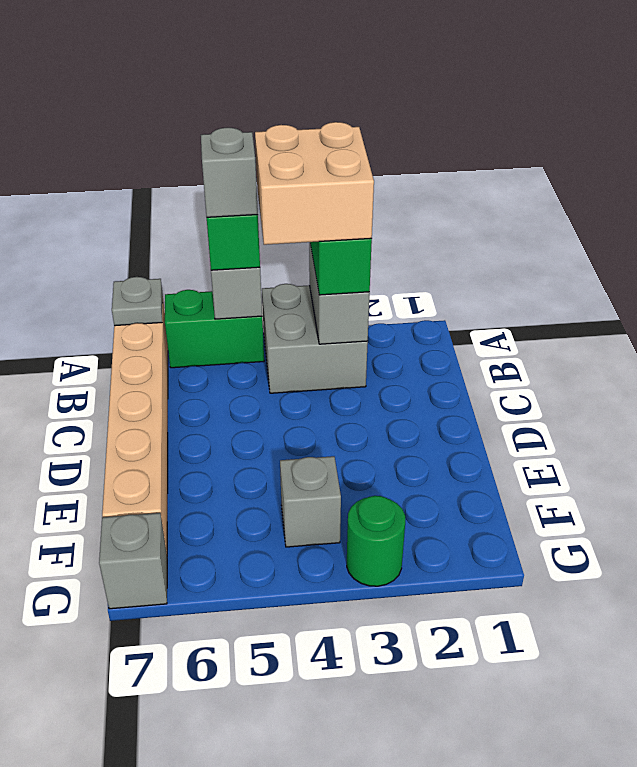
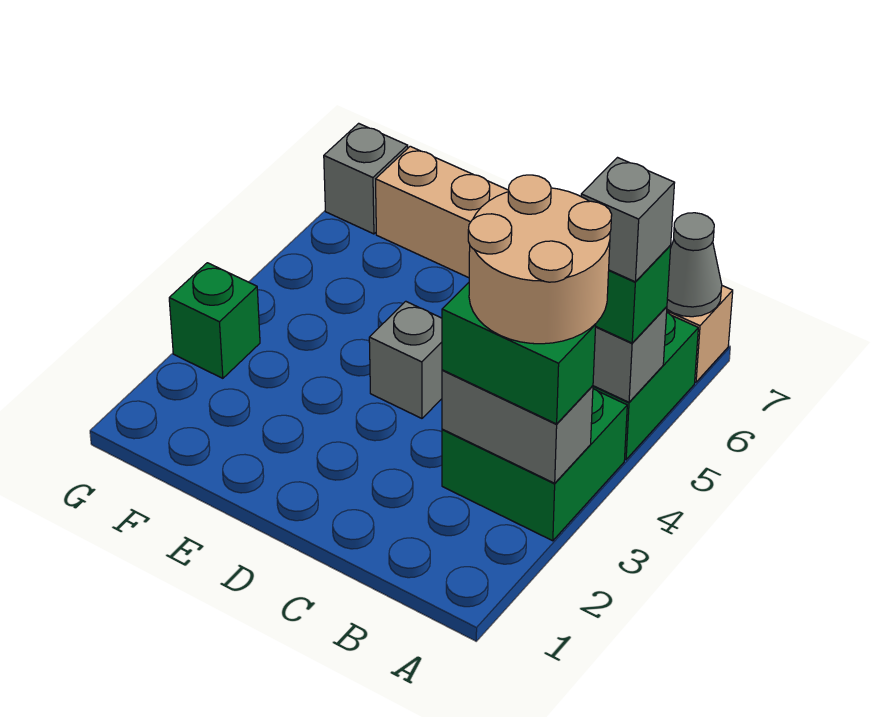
grey 2x2 brick [262,284,368,393] -> green 2x2 brick [442,389,627,541]
tan 2x2 brick [255,122,374,245] -> tan 2x2 round brick [468,175,612,344]
grey 1x1 plate [112,277,163,326] -> grey 1x1 cone [667,213,722,317]
grey 1x1 brick [280,456,341,547] -> grey 1x1 brick moved to [369,301,442,418]
green 1x1 round brick [347,496,405,586] -> green 1x1 brick [169,263,260,378]

